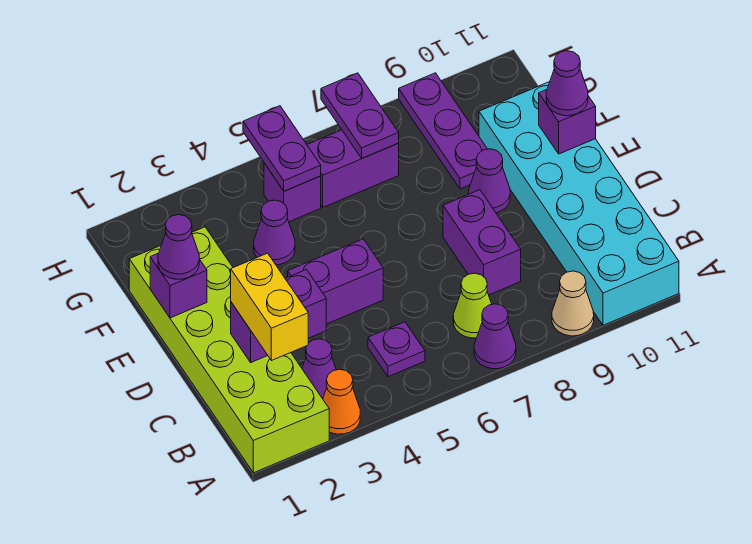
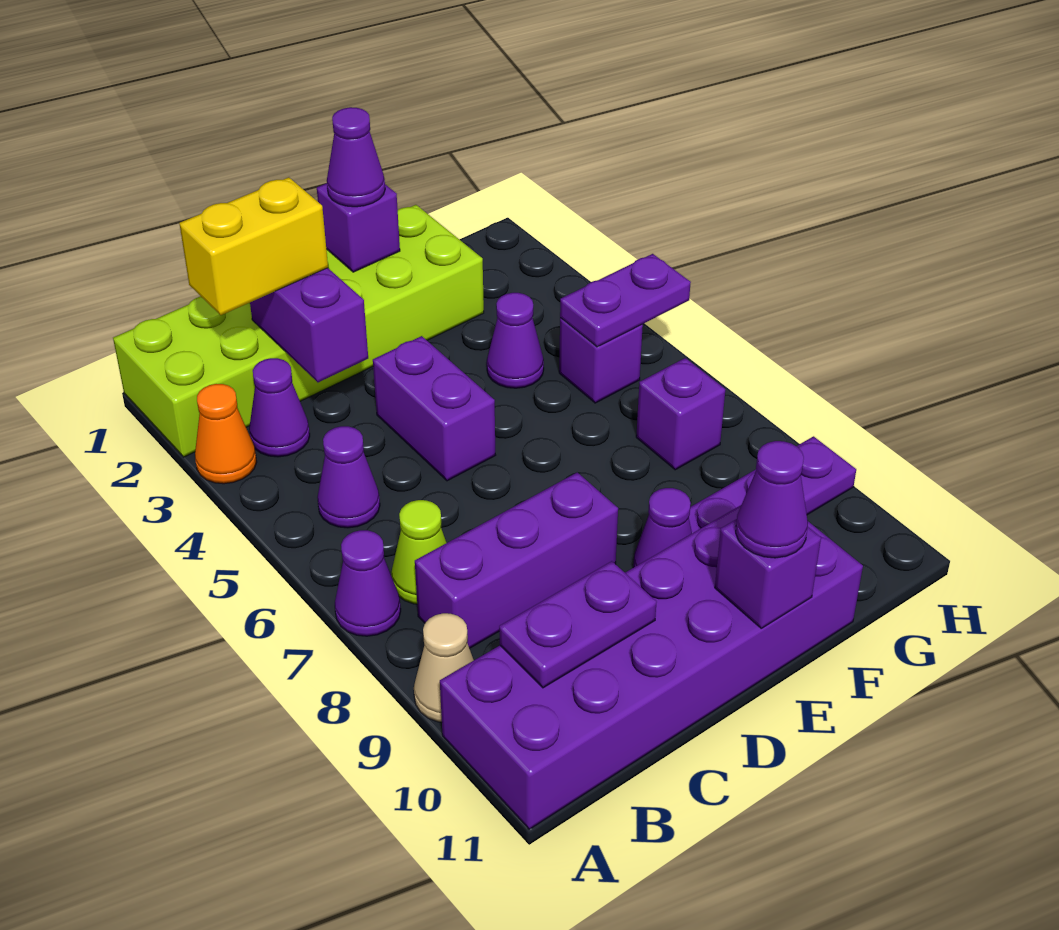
cyan 2x6 brick [479,82,679,325] -> purple 2x6 brick [440,505,863,829]
purple 1x1 plate [368,322,425,377] -> purple 1x1 cone [317,426,380,528]
purple 1x2 brick [443,190,521,295] -> purple 1x3 brick [415,472,618,648]
purple 1x2 brick [307,130,399,207] -> purple 1x1 brick [636,358,726,470]
purple 1x2 plate [321,73,399,158] -> purple 1x2 plate moved to [499,561,657,688]

